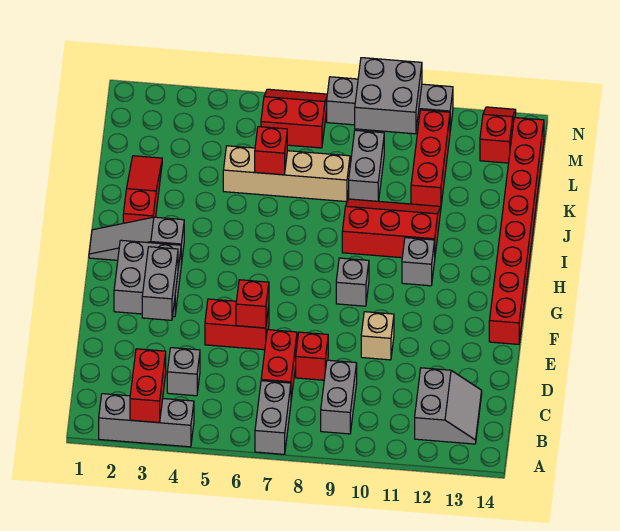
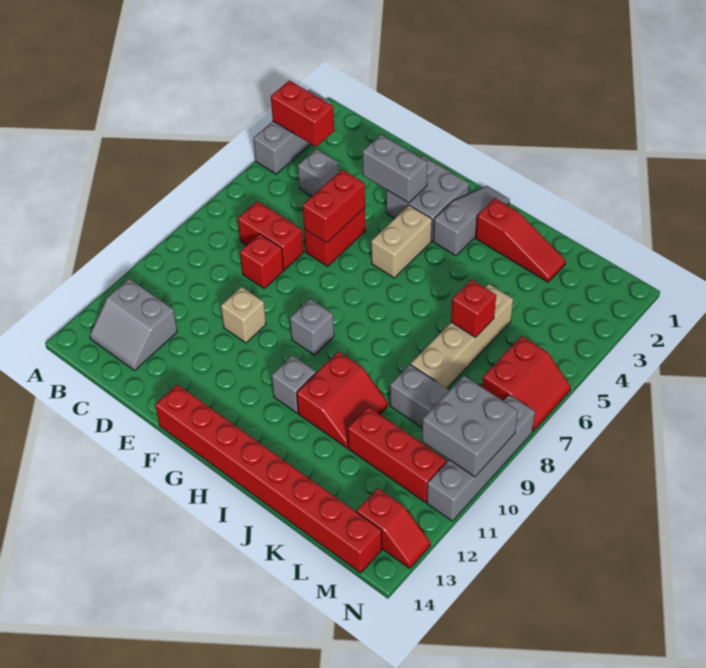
grey 1x2 brick [255,381,291,454] -> none
grey 1x2 brick [321,360,357,434] -> none
red 1x1 brick [236,280,269,328] -> red 1x2 brick [303,170,365,243]
none -> tan 1x2 brick [371,205,432,278]
red 2x3 slope [342,199,441,258] -> red 2x2 slope [297,352,388,448]

